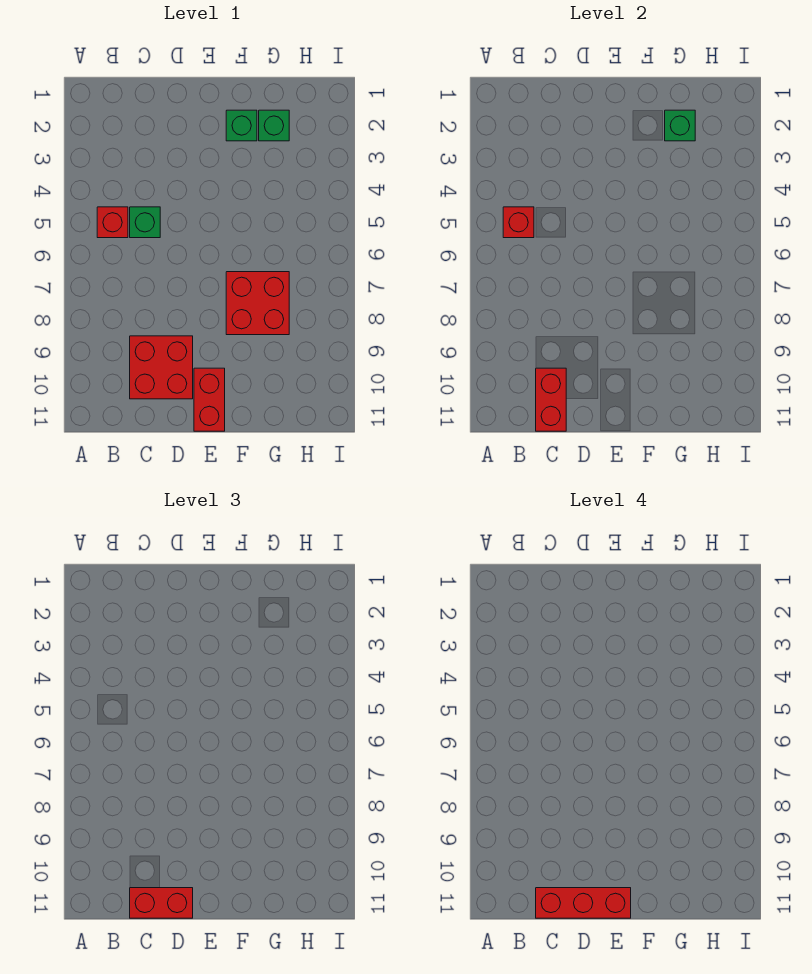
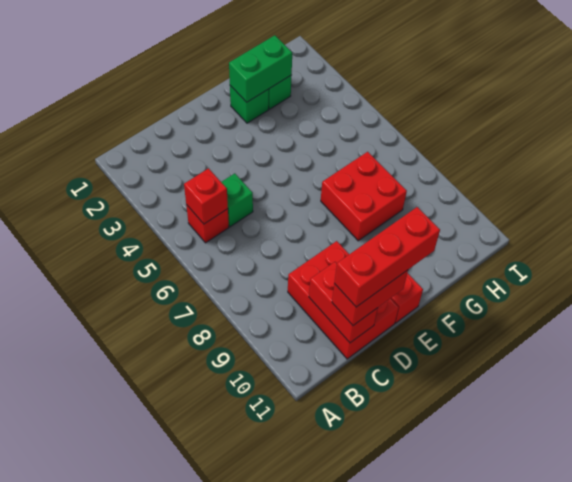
red 2x2 brick [130,336,193,399] -> red 2x3 brick [288,241,399,359]
green 1x1 brick [665,110,695,141] -> green 1x2 brick [229,35,292,102]

